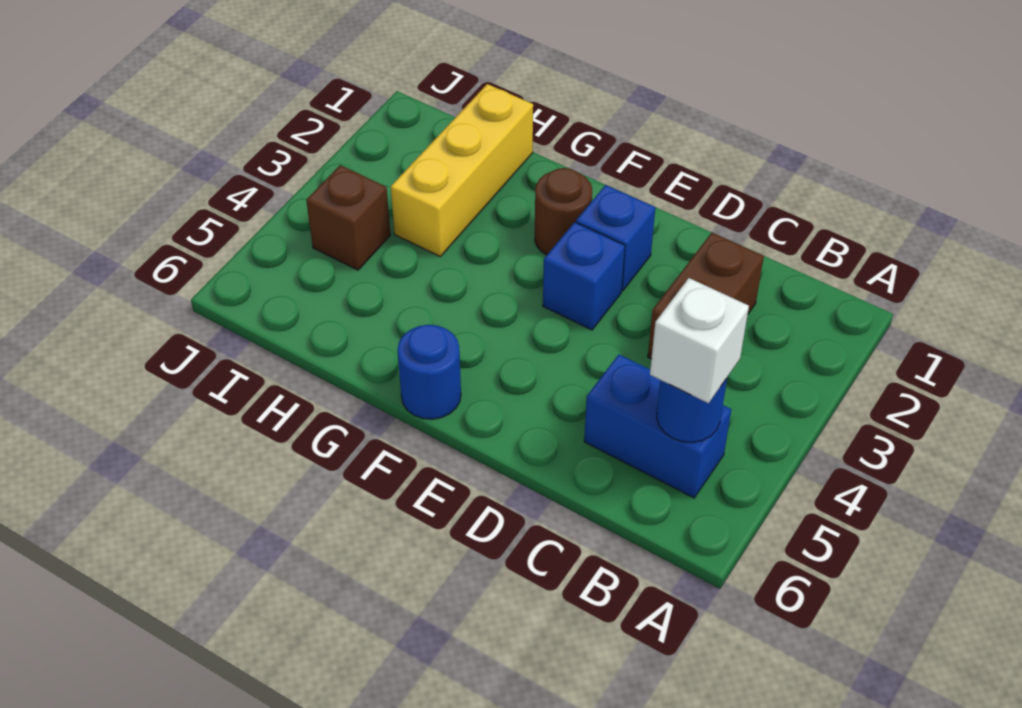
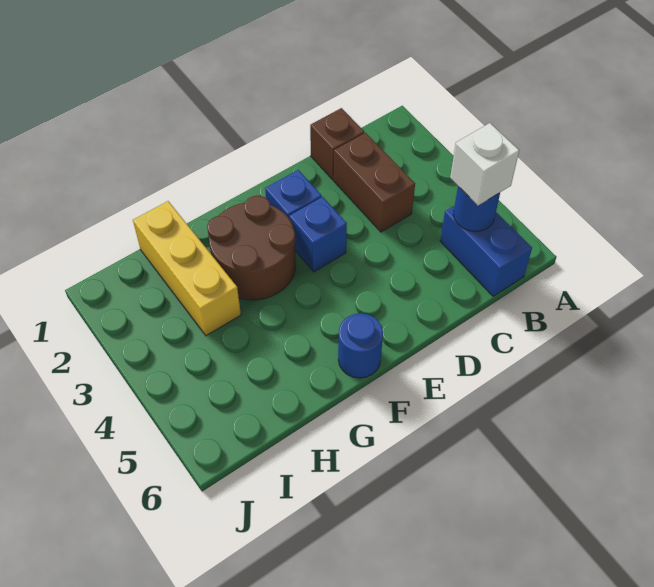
blue 1x2 brick [584,355,731,498] -> blue 1x2 brick turned to [440,206,532,296]
brown 1x1 round brick [535,168,592,255] -> brown 2x2 round brick [207,196,296,300]
brown 1x1 brick [306,165,390,270] -> brown 1x1 brick moved to [310,108,364,180]

